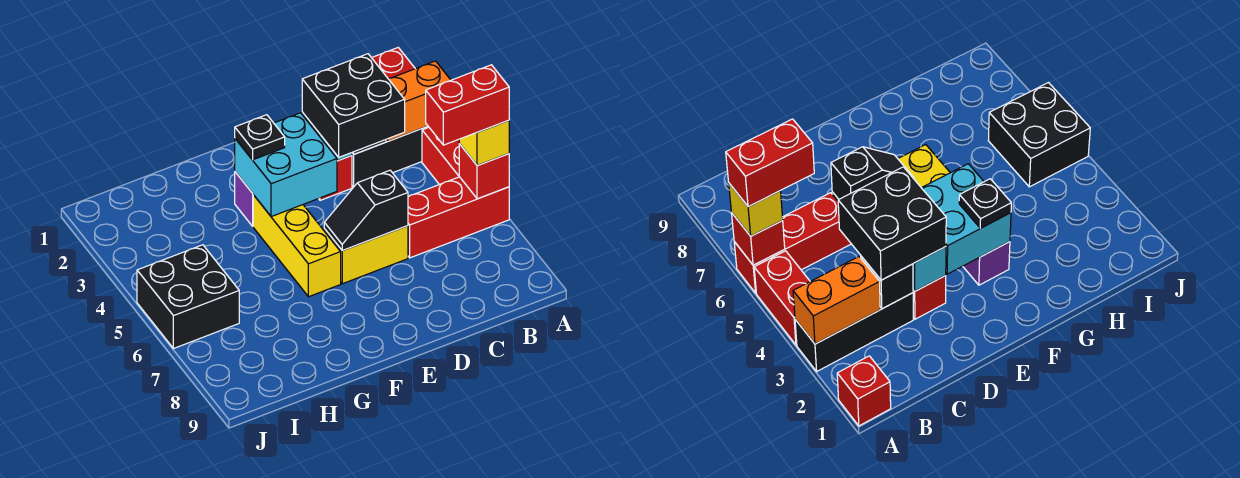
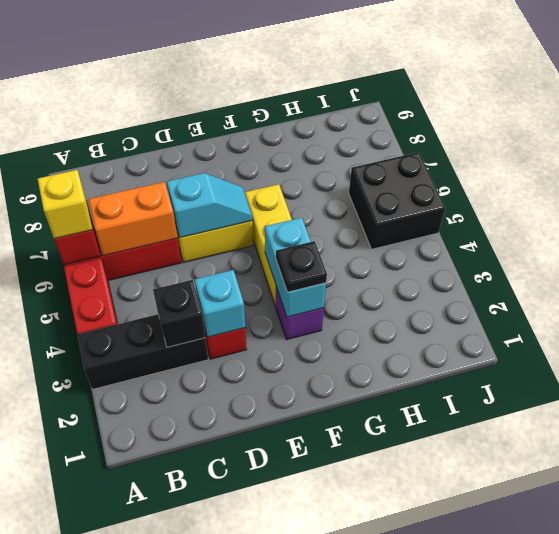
red 1x1 brick [372,48,415,79] -> none
orange 1x2 brick [386,61,451,141] -> orange 1x2 brick moved to [88,182,177,256]
red 1x2 brick [426,65,509,145] -> none
black 2x2 brick [302,54,405,157] -> none
black 1x2 slope [324,170,408,251] -> cyan 1x2 slope [167,173,252,238]
cyan 2x2 brick [235,113,337,217] -> cyan 1x2 brick [265,218,326,317]

